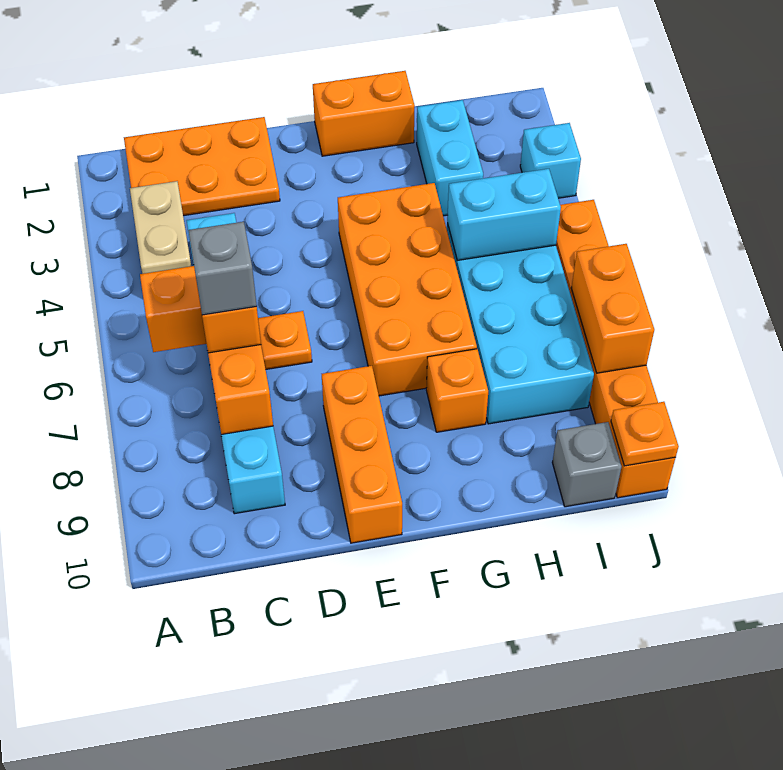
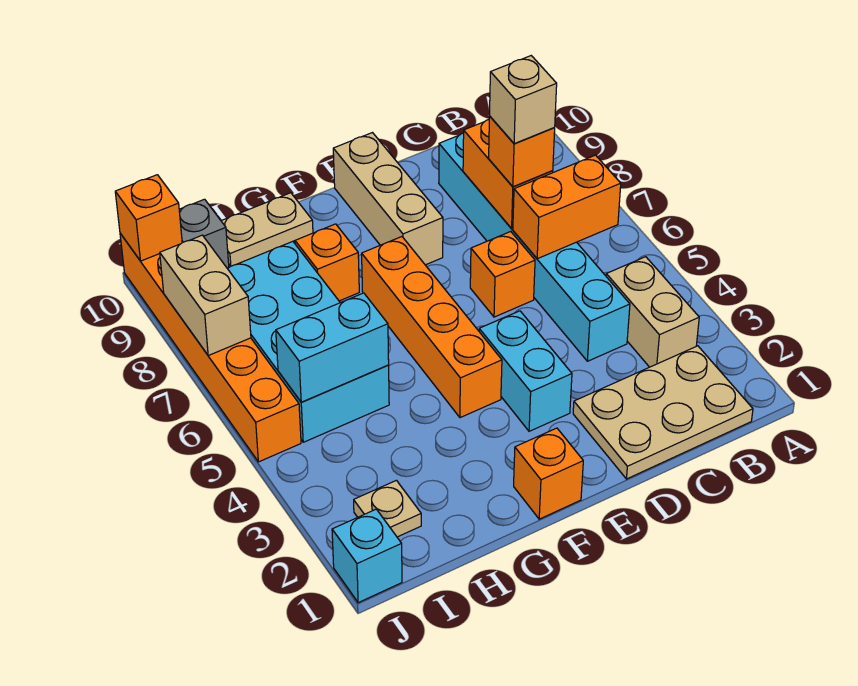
orange 2x3 plate [124,117,280,216] -> tan 2x3 plate [573,346,753,479]
grey 1x1 brick [188,222,257,315] -> tan 1x1 brick [490,56,557,144]
orange 1x1 plate [258,311,312,370] -> orange 1x1 brick [470,232,535,317]
orange 1x3 brick [322,366,402,543] -> tan 1x3 brick [333,133,443,265]
orange 1x2 brick [313,71,415,156] -> orange 1x1 brick [514,428,583,519]
orange 2x4 brick [338,183,477,396] -> orange 1x4 brick [362,237,502,418]
none -> tan 1x2 plate [221,193,313,266]
cyan 1x2 brick [417,100,483,216] -> cyan 1x2 brick moved to [479,311,572,431]
none -> tan 1x1 plate [354,480,421,537]
cyan 1x1 brick [520,123,581,198] -> cyan 1x1 brick moved to [332,509,402,603]
orange 1x2 brick [571,244,654,373] -> tan 1x2 brick [160,235,251,355]
orange 1x1 plate [611,402,679,466] -> orange 1x1 brick [115,175,182,261]

